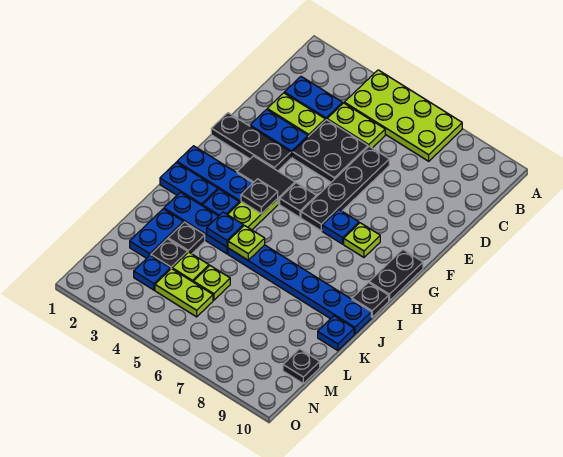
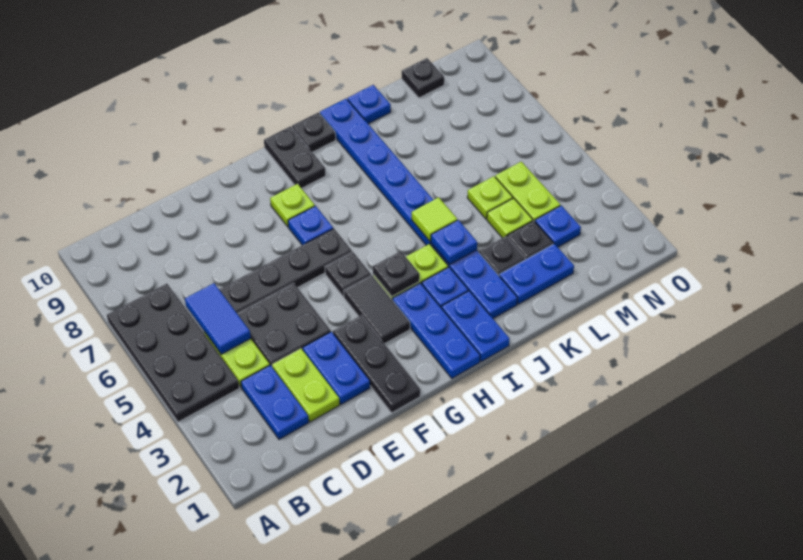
lime 2x4 plate [344,70,462,161] -> black 2x4 plate [107,284,239,422]
none -> blue 1x2 tile [185,283,251,354]
black 1x2 plate [369,250,423,301] -> black 1x2 plate turned to [264,126,326,188]
lime 1x1 plate [228,226,265,260] -> lime 1x1 tile [412,197,457,241]

